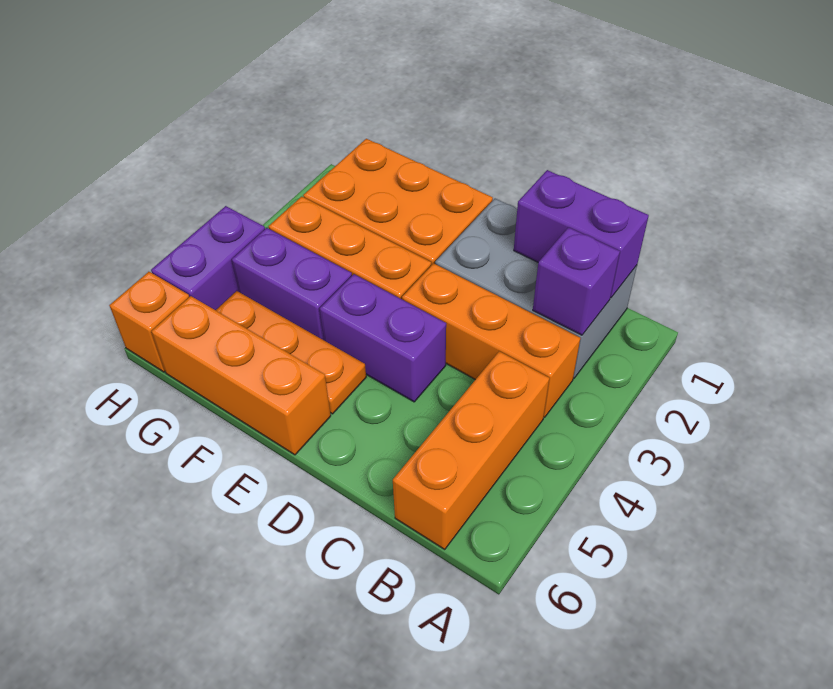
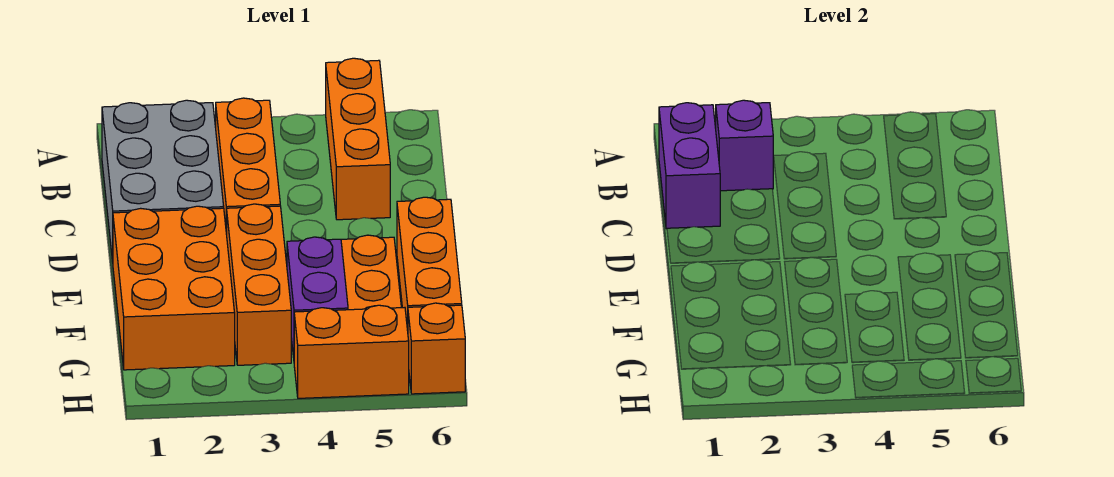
orange 1x3 brick [393,351,549,549] -> orange 1x3 brick turned to [326,58,390,220]
purple 1x2 brick [320,274,446,402] -> none
purple 1x2 brick [151,206,265,310] -> orange 1x2 brick [294,305,409,398]

